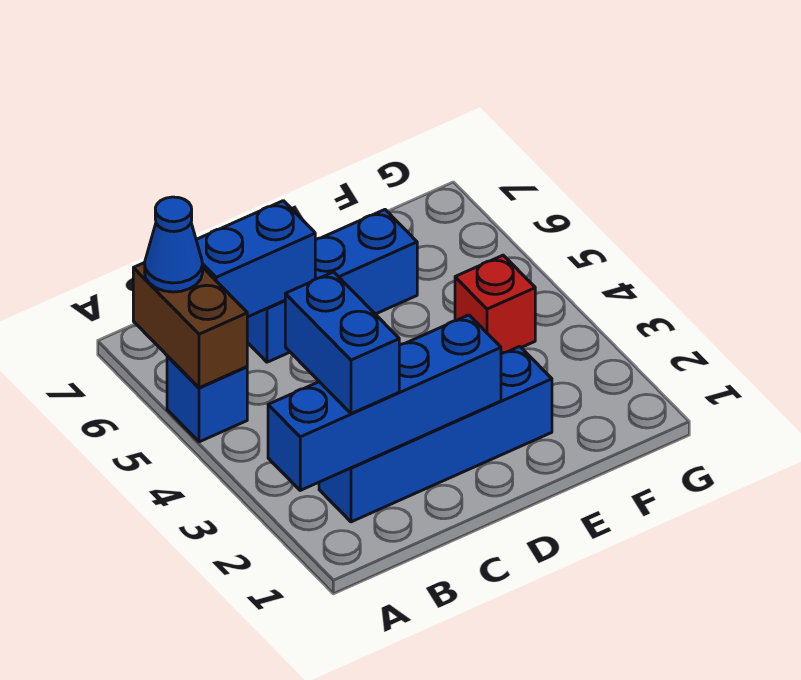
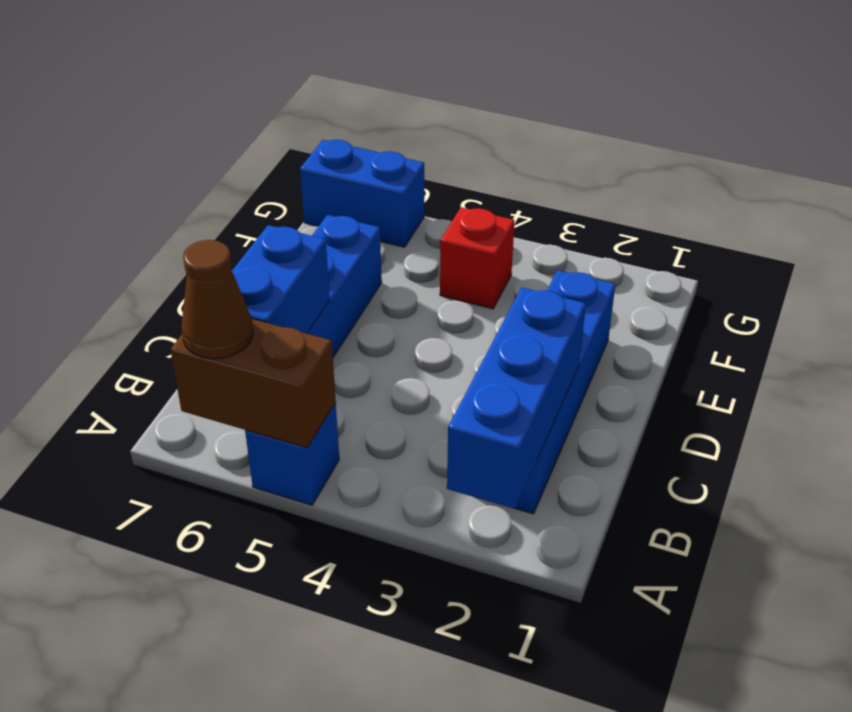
blue 1x4 brick [268,315,501,490] -> blue 1x3 brick [447,287,586,509]
blue 1x1 cone [145,197,203,292] -> brown 1x1 cone [181,240,253,359]
blue 1x2 brick [285,272,399,414] -> blue 1x2 brick moved to [300,140,424,247]

